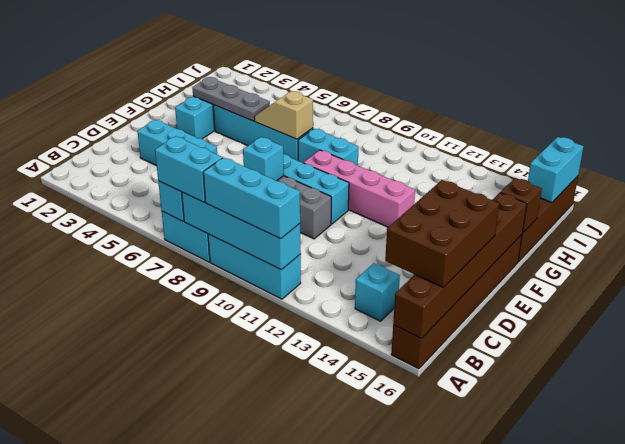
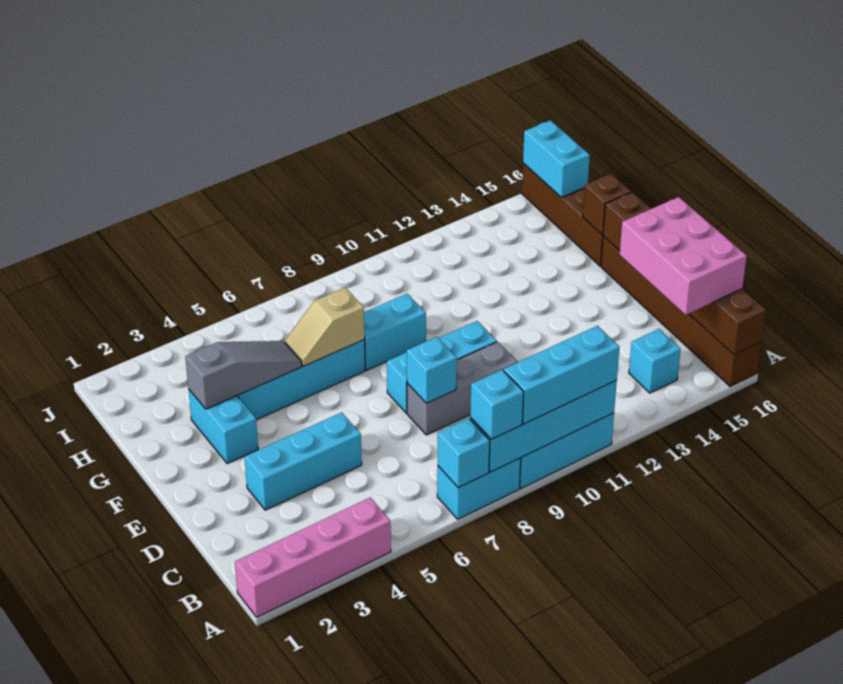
cyan 1x2 brick [155,136,223,202] -> cyan 1x1 brick [470,370,524,439]
brown 2x3 brick [385,180,499,288] -> pink 2x3 brick [620,197,747,315]
pink 1x4 brick [304,150,415,227] -> pink 1x4 brick moved to [235,498,391,617]
grey 1x3 plate [192,77,270,121] -> grey 1x3 slope [185,341,302,409]

